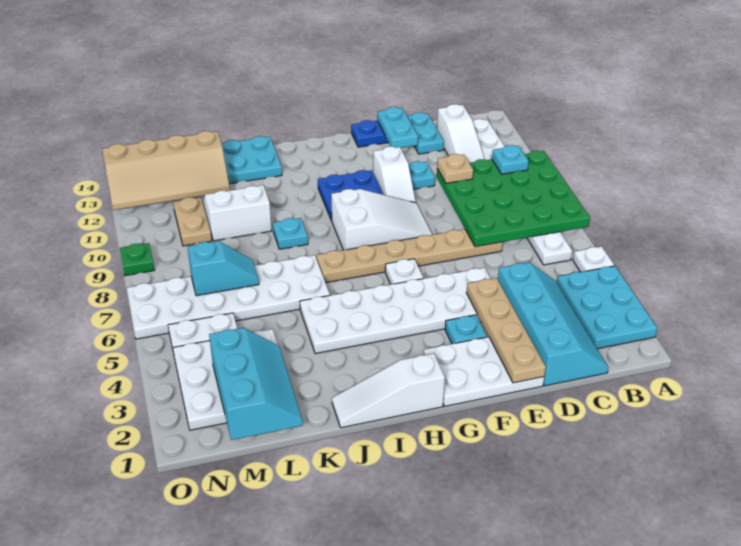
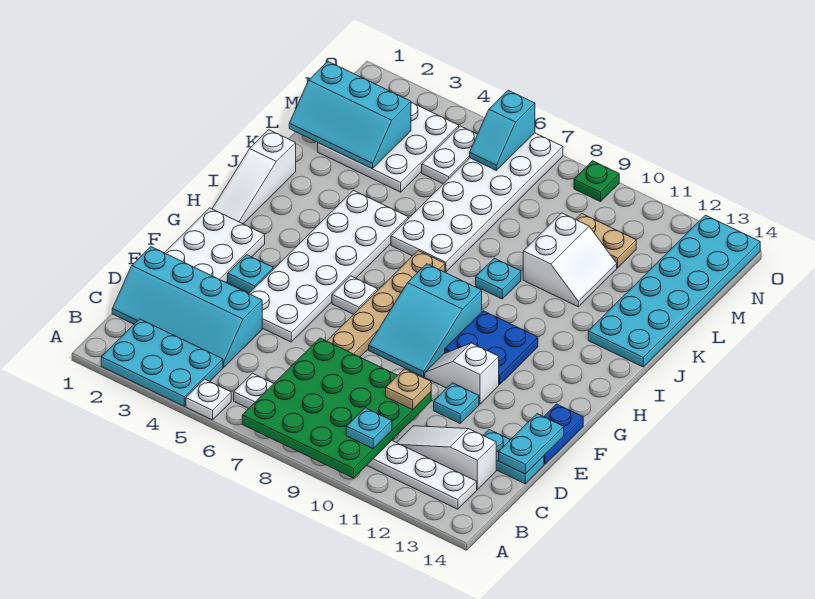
tan 1x4 plate [466,278,546,383] -> none
cyan 1x2 plate [377,107,418,148] -> cyan 1x2 plate turned to [499,414,564,474]
white 2x3 slope [331,189,432,250] -> cyan 2x3 slope [369,264,482,377]
white 1x3 slope [332,353,445,428] -> white 1x3 slope turned to [212,130,296,224]
cyan 1x2 slope [188,241,259,296] -> cyan 1x2 slope moved to [470,90,535,170]
tan 2x4 slope [102,131,230,210] -> none

